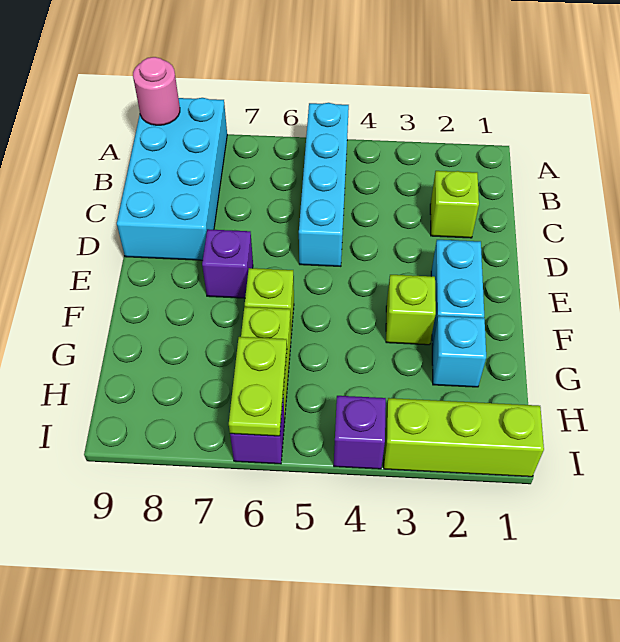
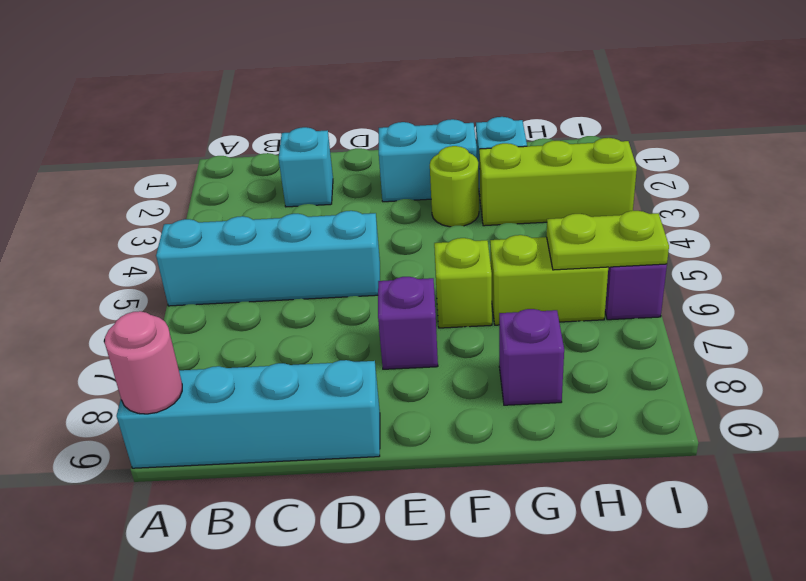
cyan 2x4 brick [117,98,227,260] -> cyan 1x4 brick [117,360,380,468]
lime 1x1 brick [430,171,479,238] -> cyan 1x1 brick [279,127,333,207]
lime 1x1 brick [386,275,436,345] -> lime 1x1 round brick [430,146,479,227]
lime 1x3 brick [384,398,544,477] -> lime 1x3 brick turned to [479,138,637,226]
purple 1x1 brick [334,396,386,469] -> purple 1x1 brick moved to [499,309,564,405]

